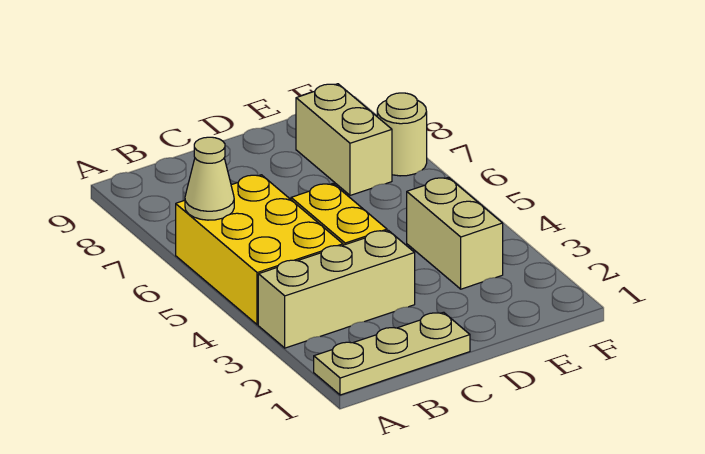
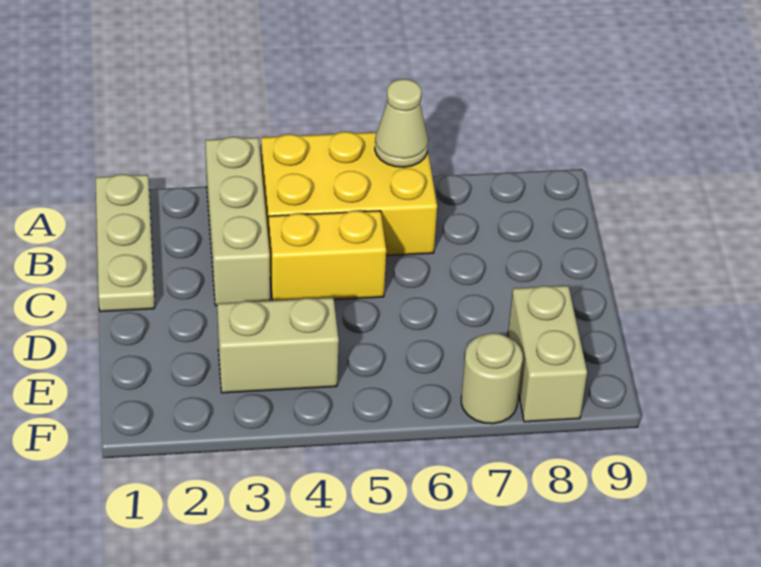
tan 1x2 brick [296,84,392,195] -> tan 1x2 brick turned to [508,286,587,422]

